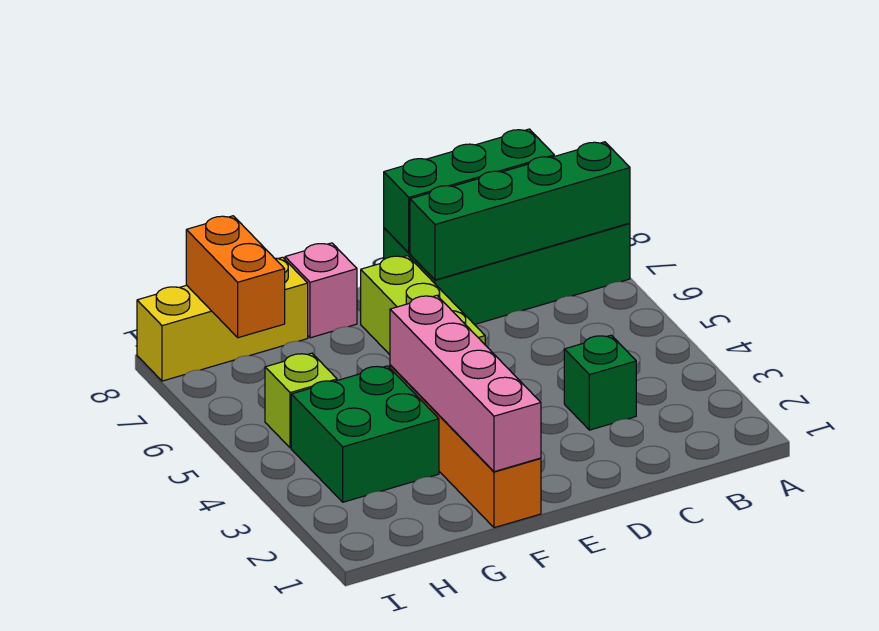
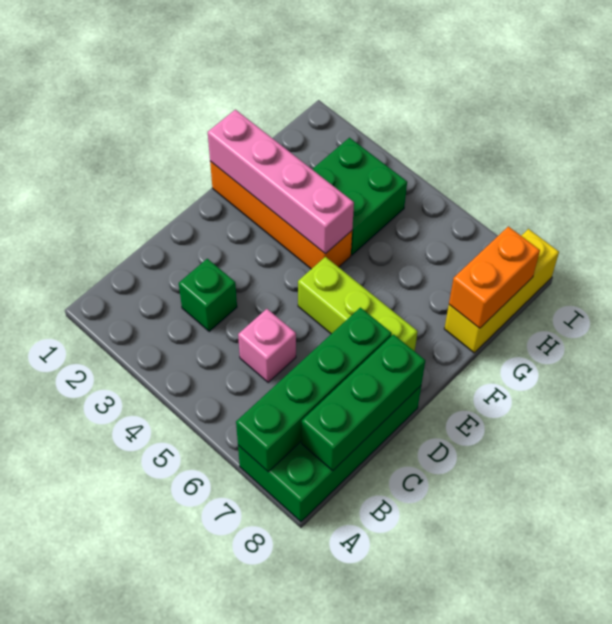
pink 1x1 brick [285,243,357,338] -> pink 1x1 brick moved to [238,309,296,382]
lime 1x1 brick [265,353,337,448] -> none
orange 1x2 brick [186,216,285,338] -> orange 1x2 brick turned to [449,226,540,328]

